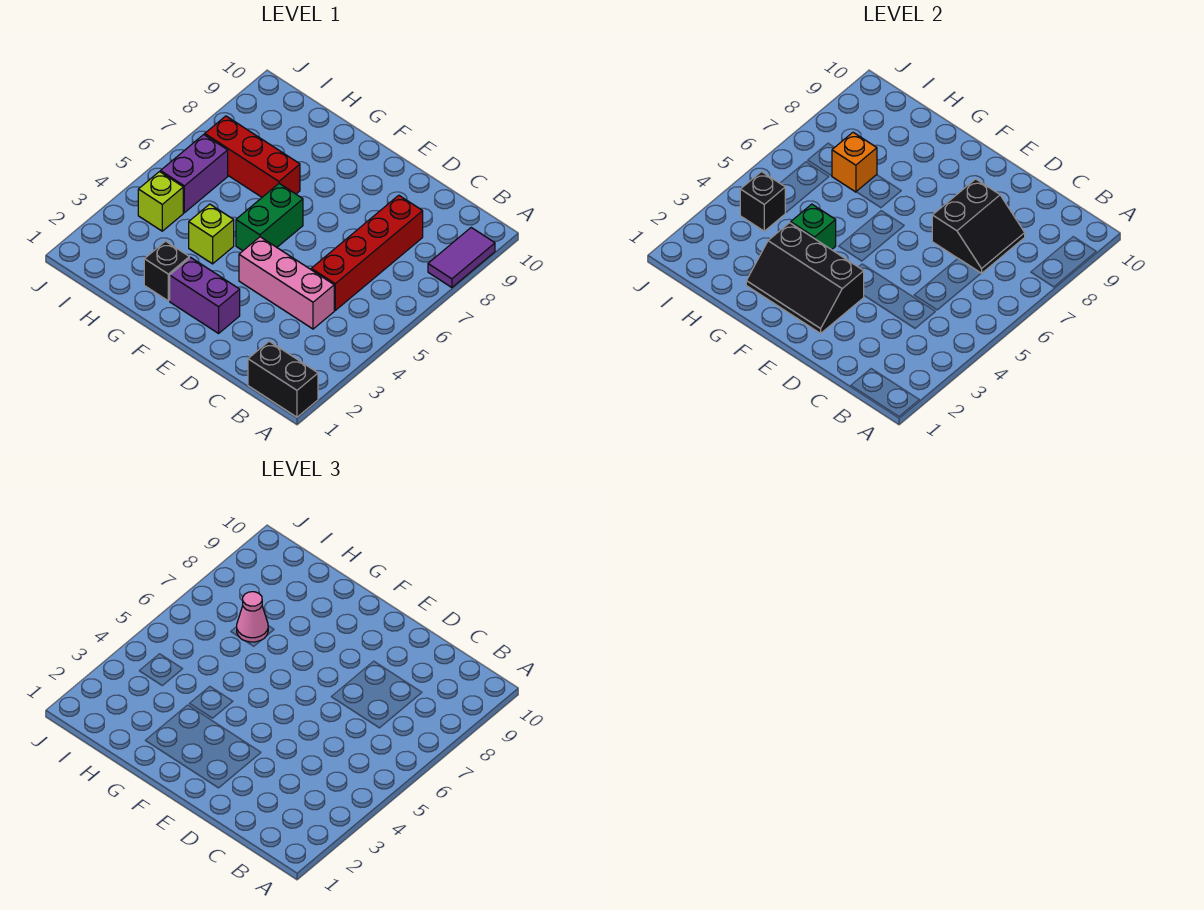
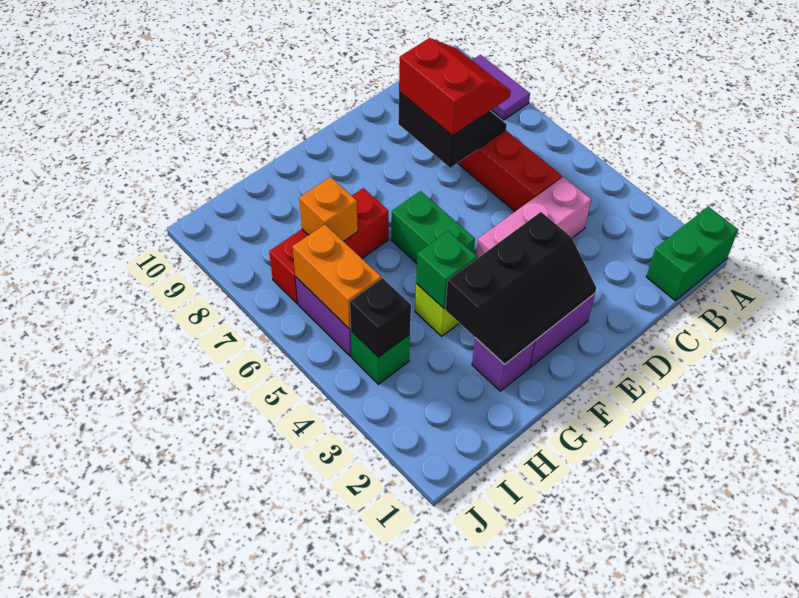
black 1x2 brick [248,341,318,417] -> green 1x2 brick [646,207,738,301]
none -> red 2x2 slope [399,38,511,136]
black 1x1 brick [144,241,189,301] -> purple 1x1 brick [472,338,534,391]
pink 1x1 cone [237,592,268,642] -> none
lime 1x1 brick [138,172,183,231] -> green 1x1 brick [351,331,410,384]
none -> orange 1x2 brick [293,225,381,329]

